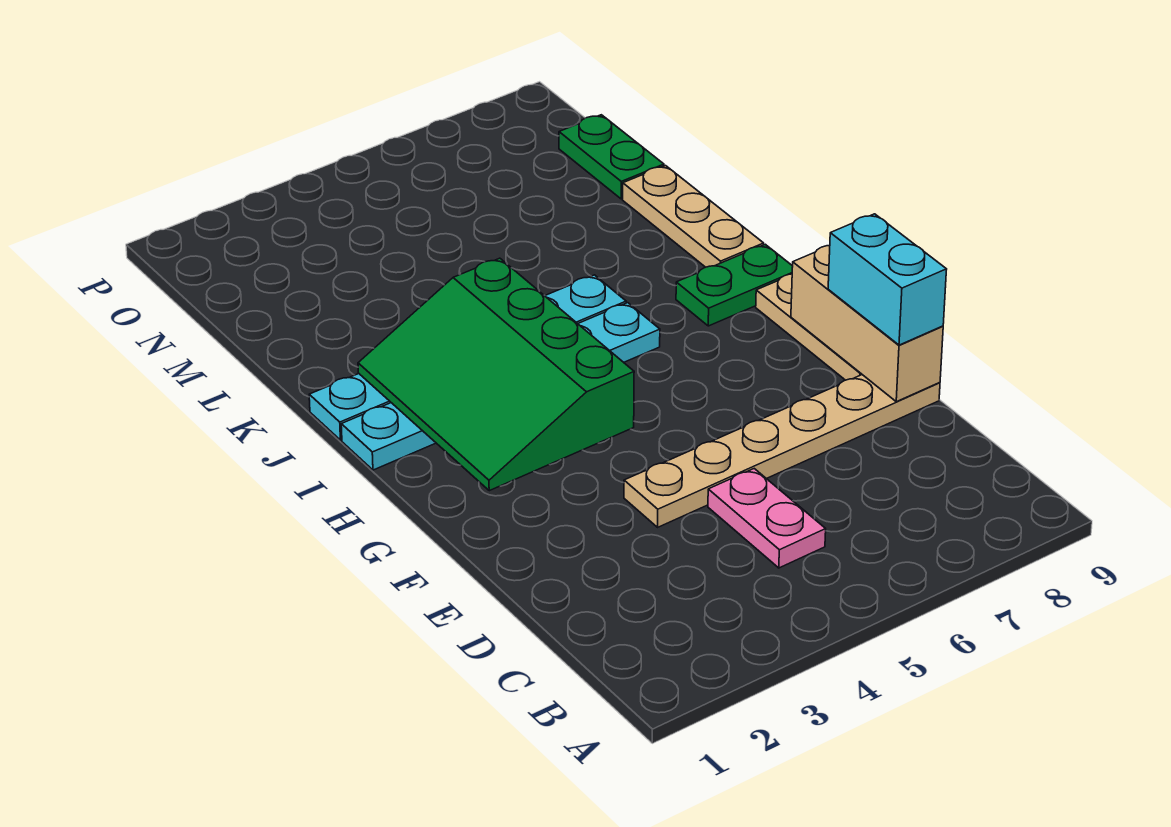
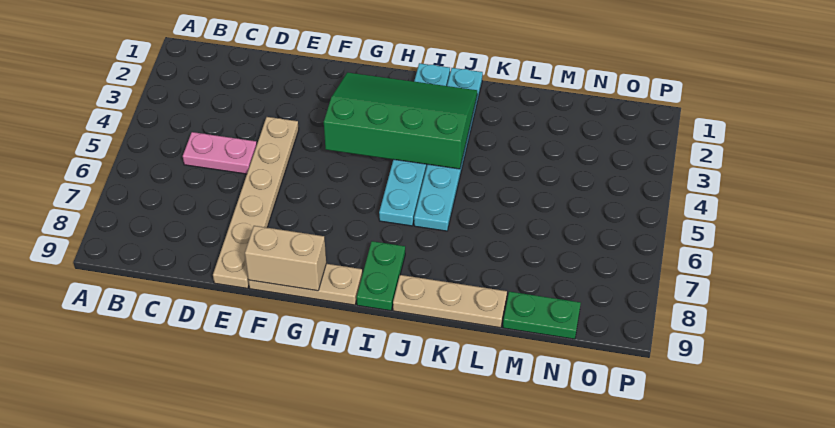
tan 1x3 brick [791,246,943,402] -> tan 1x2 brick [245,226,326,291]
cyan 1x2 brick [828,214,947,345] -> none

